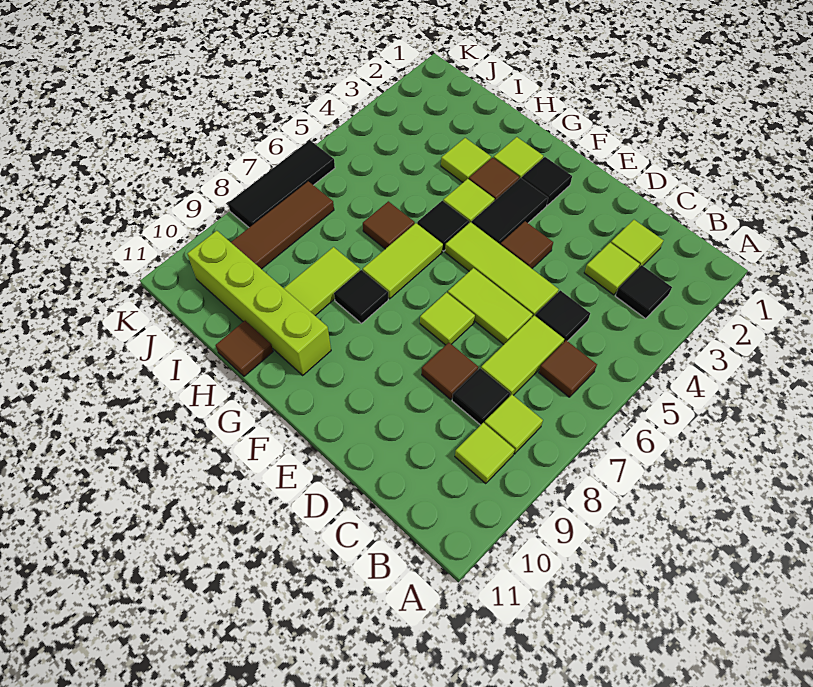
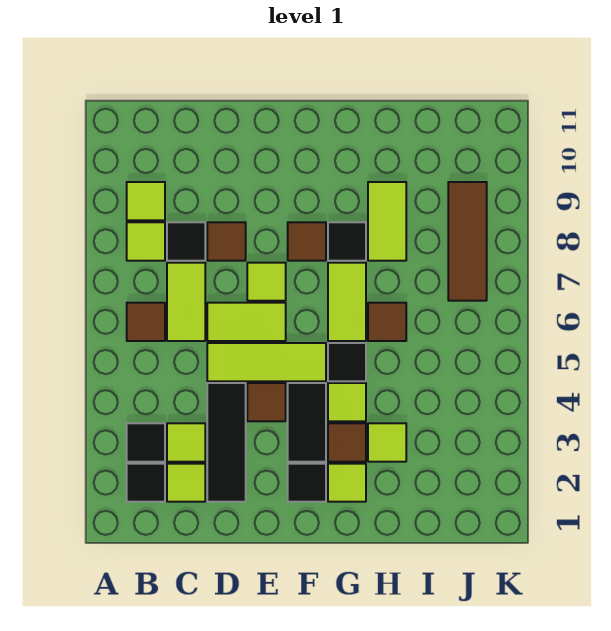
black 1x1 tile [535,290,590,342] -> black 1x1 tile moved to [127,464,165,502]
lime 1x4 brick [187,231,331,375] -> none
brown 1x1 tile [216,321,273,376] -> brown 1x1 tile moved to [288,222,326,261]
black 1x3 tile [228,140,335,227] -> black 1x3 tile moved to [207,383,246,502]

